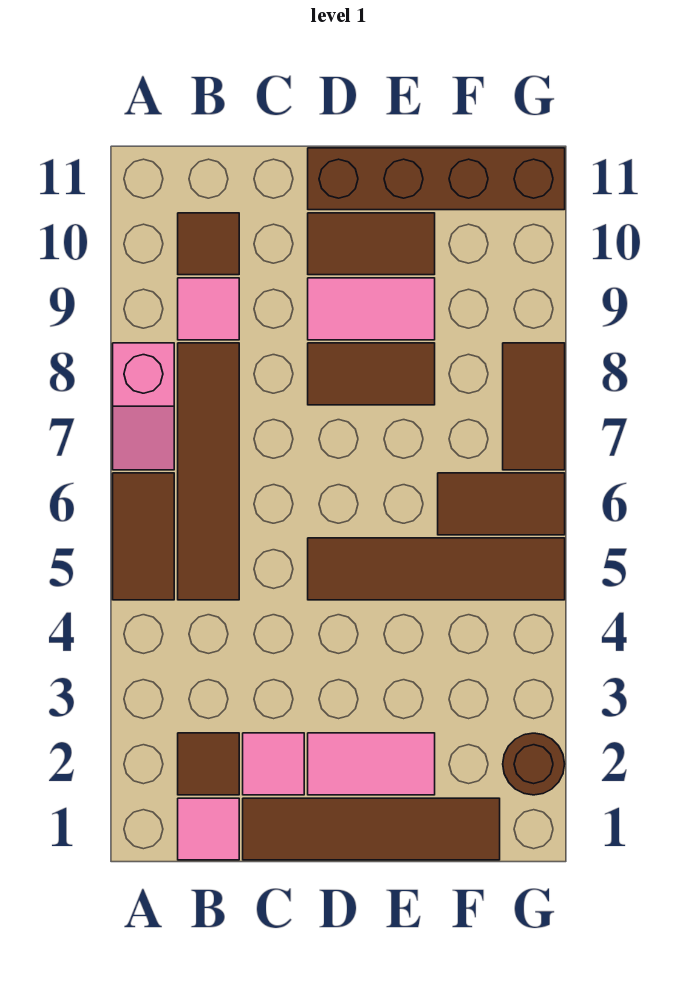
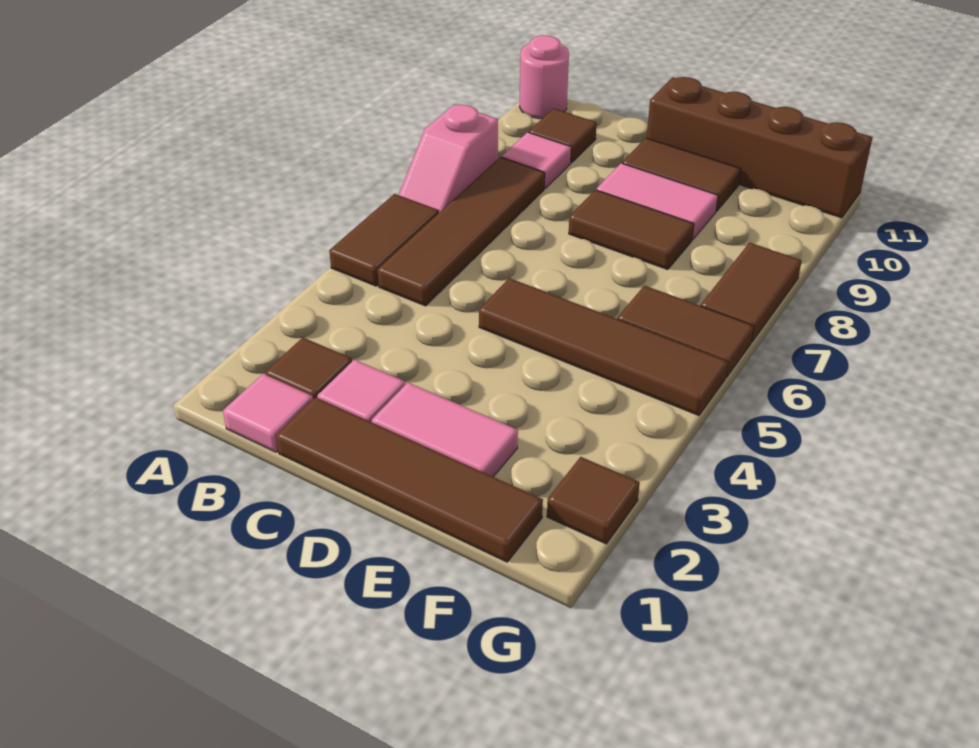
none -> pink 1x1 round brick [520,36,569,119]
brown 1x1 round brick [503,733,565,795] -> brown 1x1 tile [547,457,640,544]

